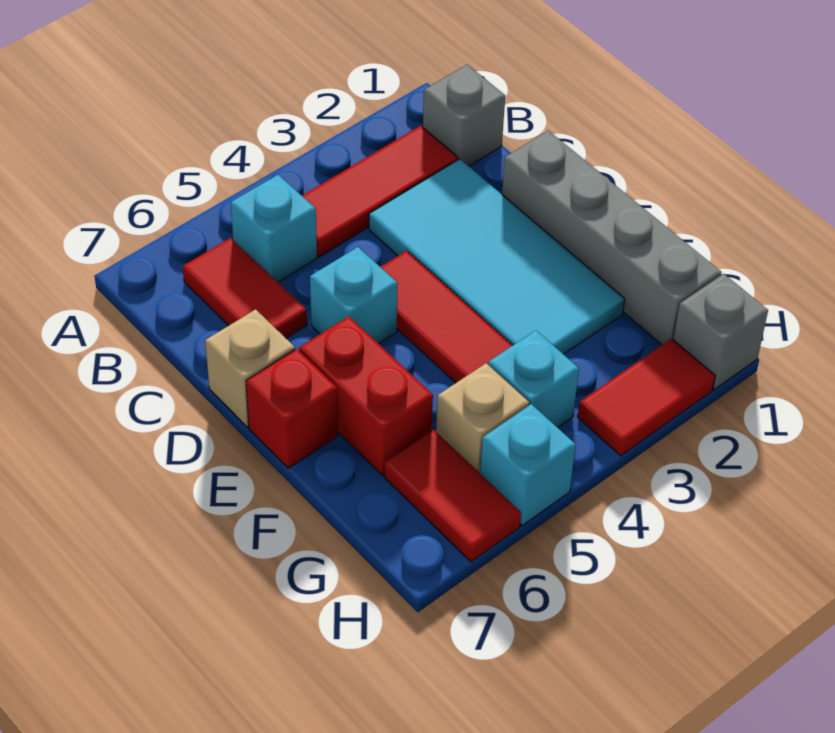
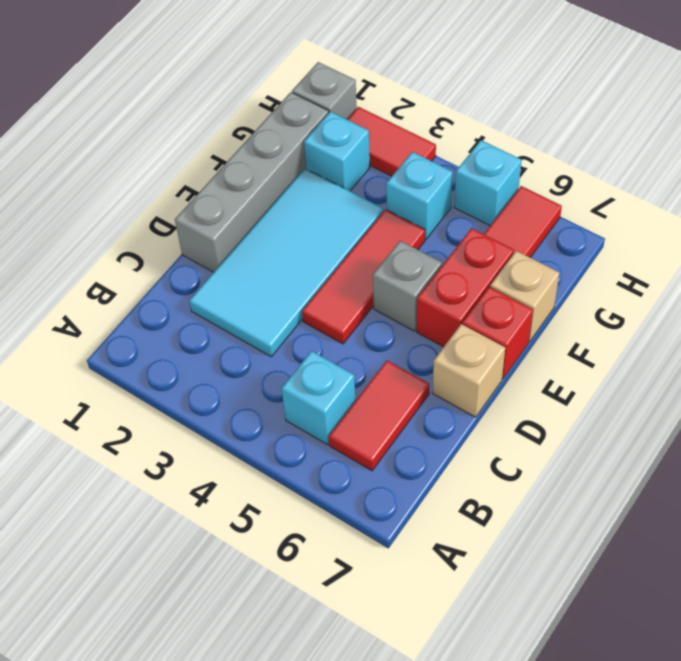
grey 1x1 brick [423,65,505,166] -> grey 1x1 brick moved to [373,241,442,331]
red 1x3 tile [302,126,458,257] -> none
cyan 1x1 brick [310,247,398,344] -> cyan 1x1 brick moved to [304,112,370,191]
tan 1x1 brick [436,363,529,473] -> tan 1x1 brick moved to [490,251,559,342]

